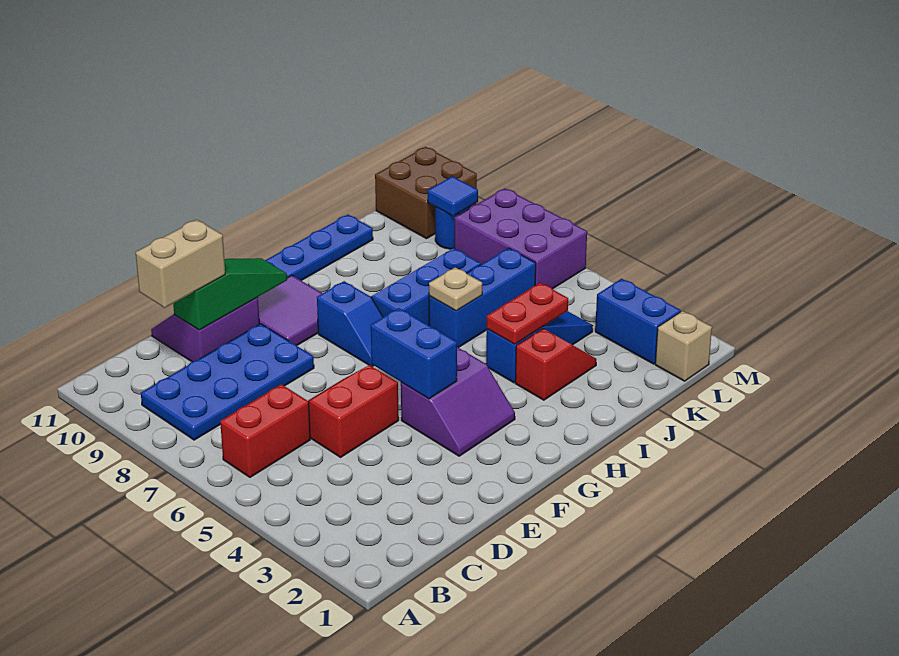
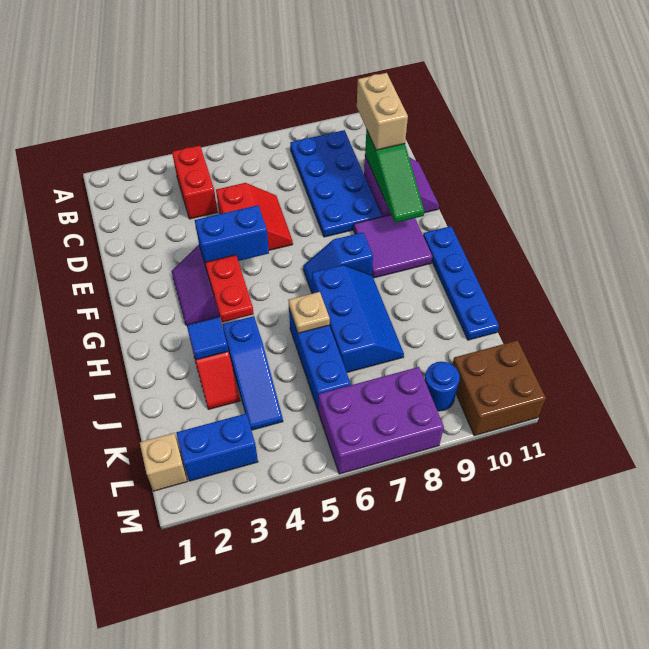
red 1x2 brick [220,384,310,477] -> red 1x2 brick moved to [172,145,217,219]
red 1x2 plate [487,283,568,344] -> red 1x2 plate moved to [205,255,254,322]
blue 1x1 tile [427,176,478,216] -> blue 1x1 tile moved to [187,317,228,360]

